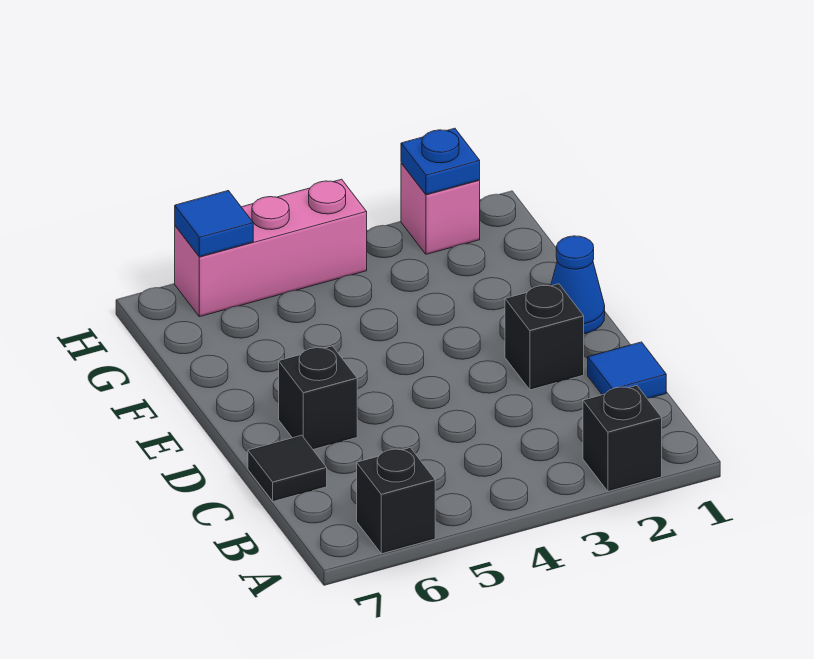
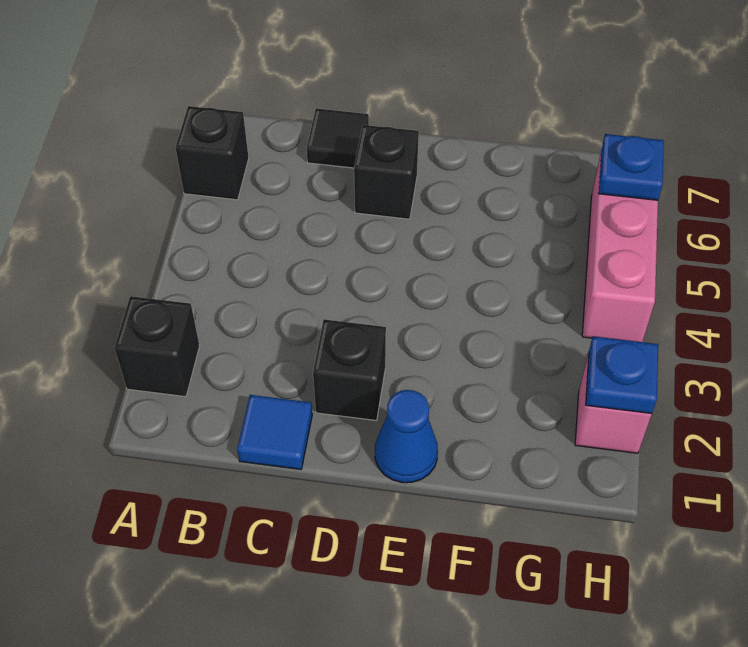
blue 1x1 tile [175,191,253,257] -> blue 1x1 plate [599,134,664,200]

